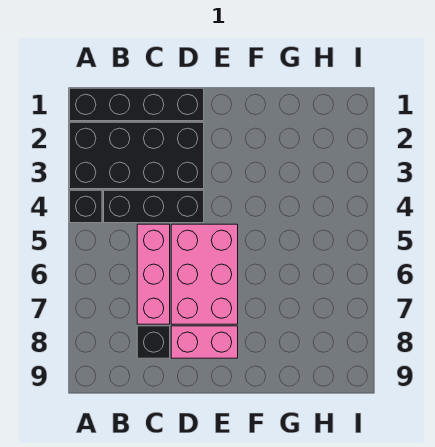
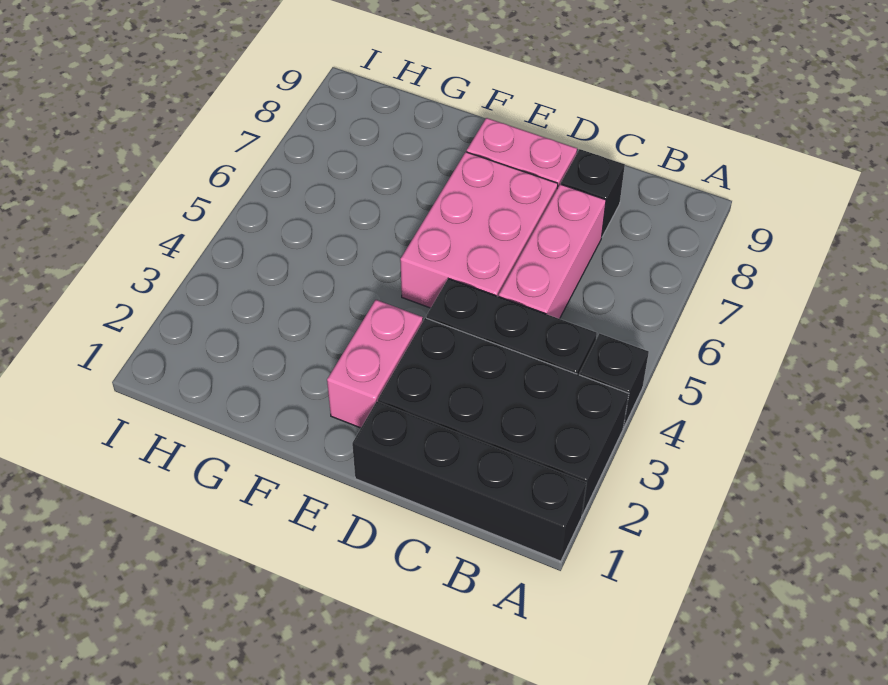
none -> pink 1x2 brick [327,300,423,428]

